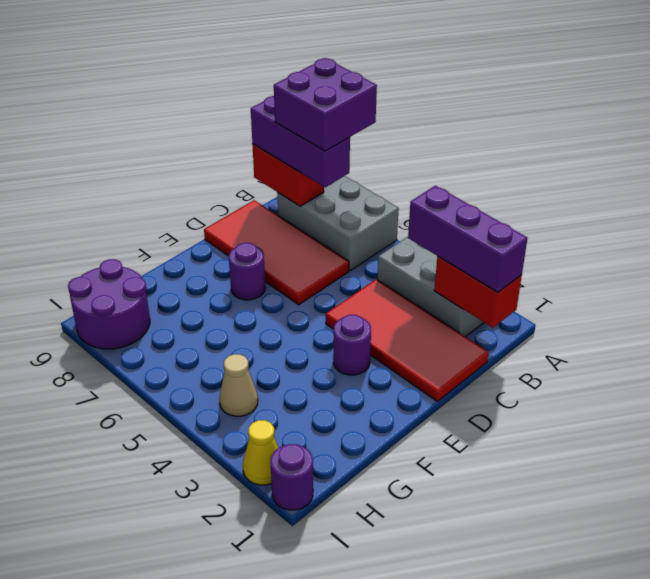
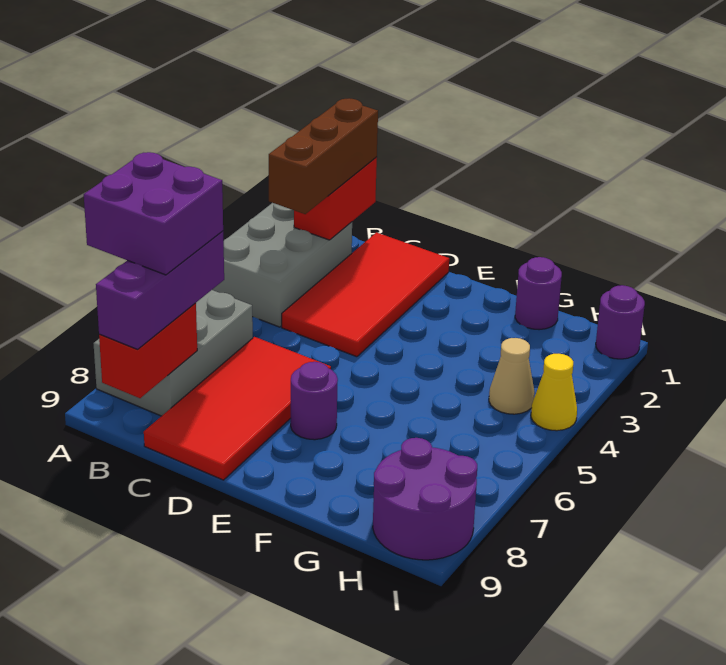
purple 1x3 brick [408,186,527,292] -> brown 1x3 brick [269,98,378,214]
purple 1x1 round brick [333,315,371,375] -> purple 1x1 round brick moved to [515,257,562,330]
yellow 1x1 cone [243,420,278,485] -> yellow 1x1 cone moved to [531,354,577,431]

